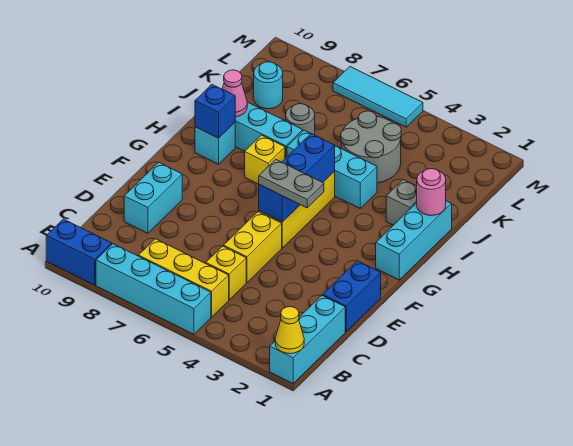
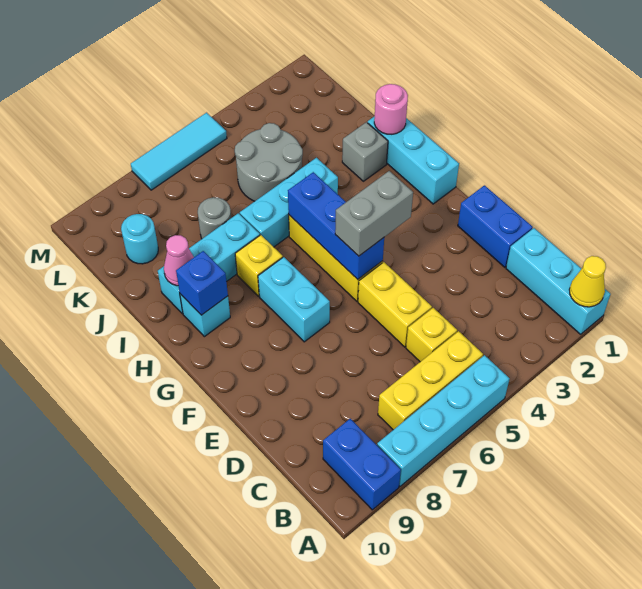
blue 1x2 brick [46,219,112,285] -> blue 1x2 brick turned to [323,419,401,510]
cyan 1x2 brick [124,162,182,233] -> cyan 1x2 brick moved to [258,257,330,342]
grey 1x2 plate [259,159,324,208] -> grey 1x2 brick [335,171,413,256]

